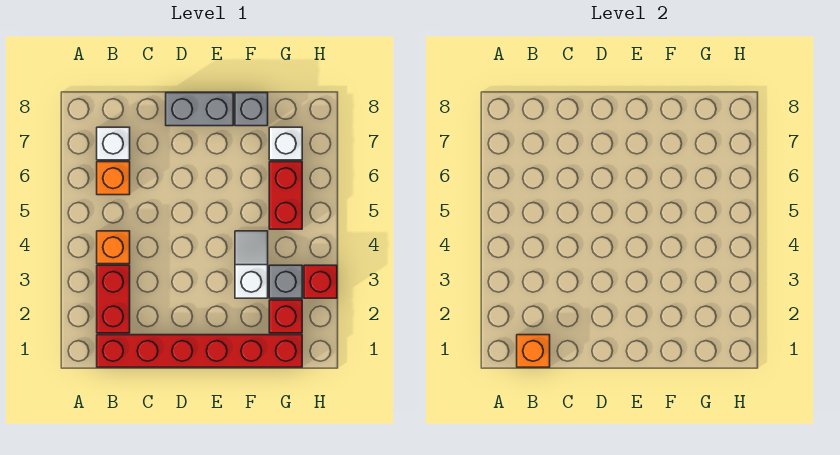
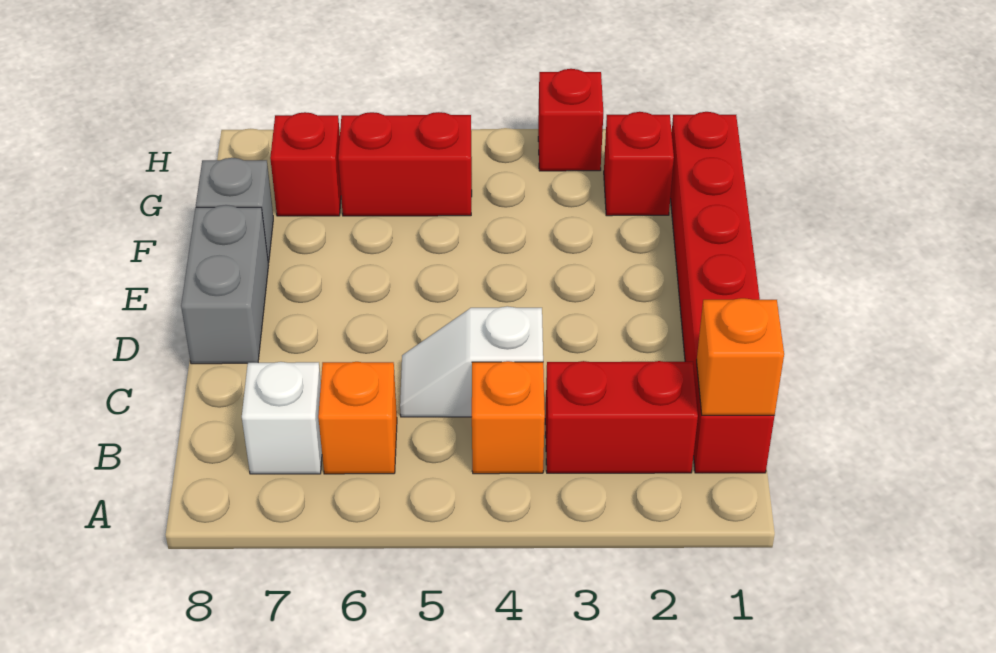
white 1x2 slope [235,231,268,298] -> white 1x2 slope moved to [400,306,543,417]
grey 1x1 brick [269,265,302,298] -> none
white 1x1 brick [269,127,302,160] -> red 1x1 brick [270,112,341,216]

